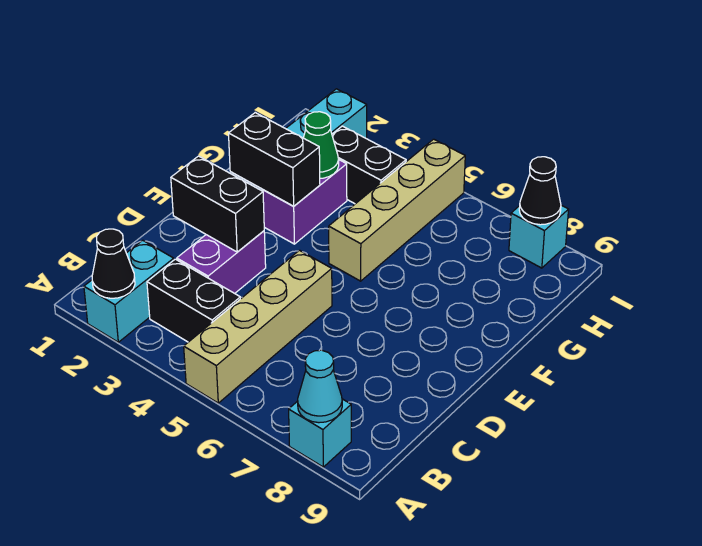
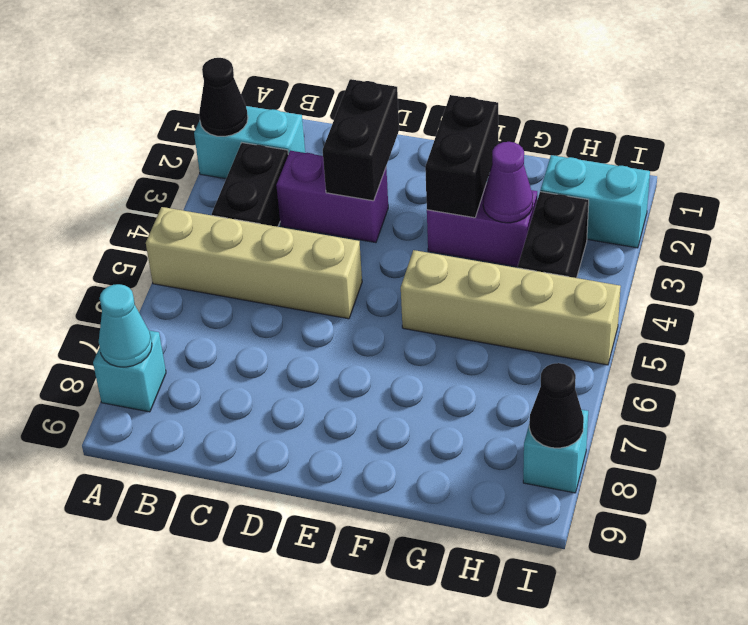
green 1x1 cone [304,112,339,178] -> purple 1x1 cone [483,142,533,223]

